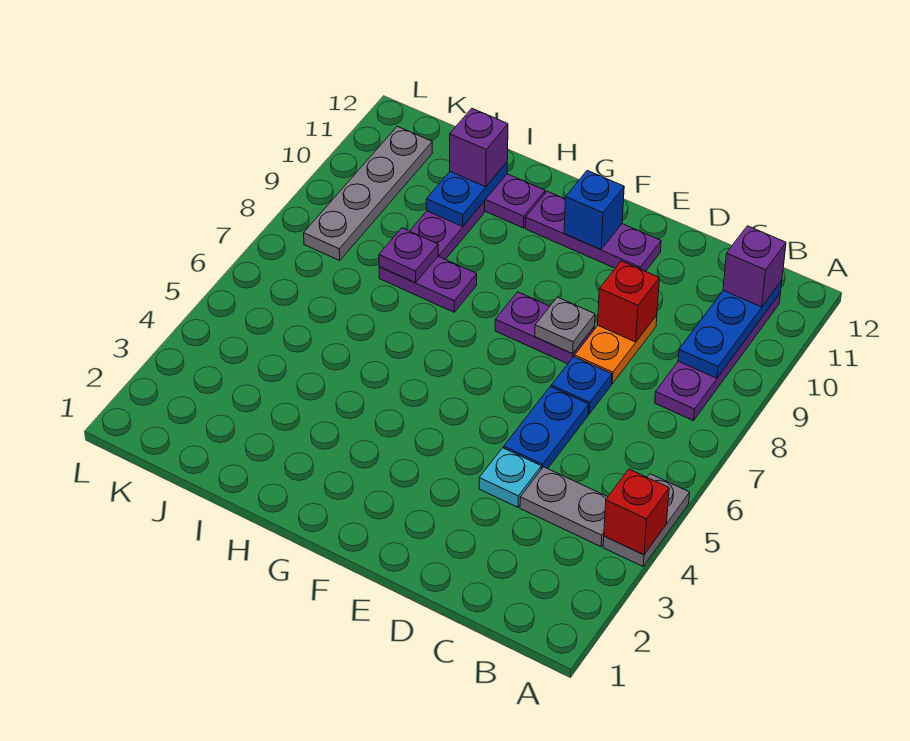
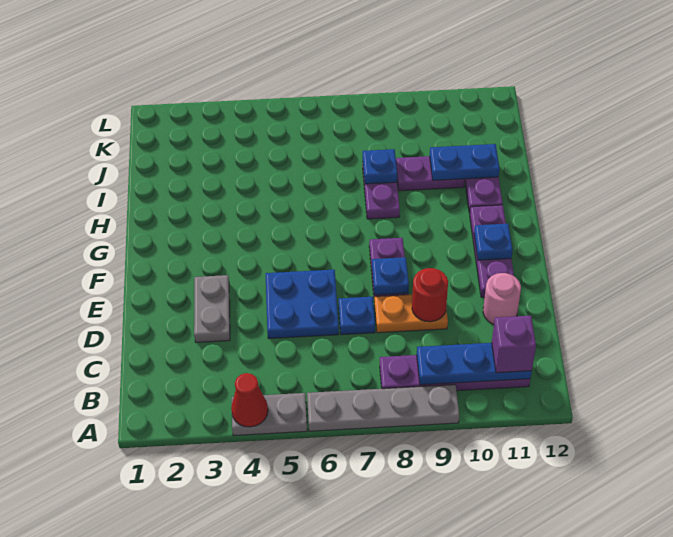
red 1x1 brick [604,469,669,555] -> red 1x1 cone [231,373,268,427]
grey 1x2 plate [520,467,608,547] -> grey 1x2 plate moved to [194,275,230,342]
cyan 1x1 plate [479,448,541,507] -> none
blue 1x2 plate [504,387,589,469] -> blue 2x2 plate [266,270,339,339]
red 1x1 brick [598,261,659,342] -> red 1x1 round brick [412,268,448,322]
none -> pink 1x1 round brick [483,273,521,324]
grey 1x1 plate [535,297,595,354] -> blue 1x1 plate [372,257,409,295]
blue 1x1 brick [564,171,624,250] -> blue 1x1 plate [474,224,513,260]
purple 1x1 plate [379,228,438,283] -> blue 1x1 plate [363,149,397,184]
purple 1x1 brick [450,108,508,187] -> none
grey 1x4 plate [304,126,432,260] -> grey 1x4 plate moved to [307,385,459,431]

